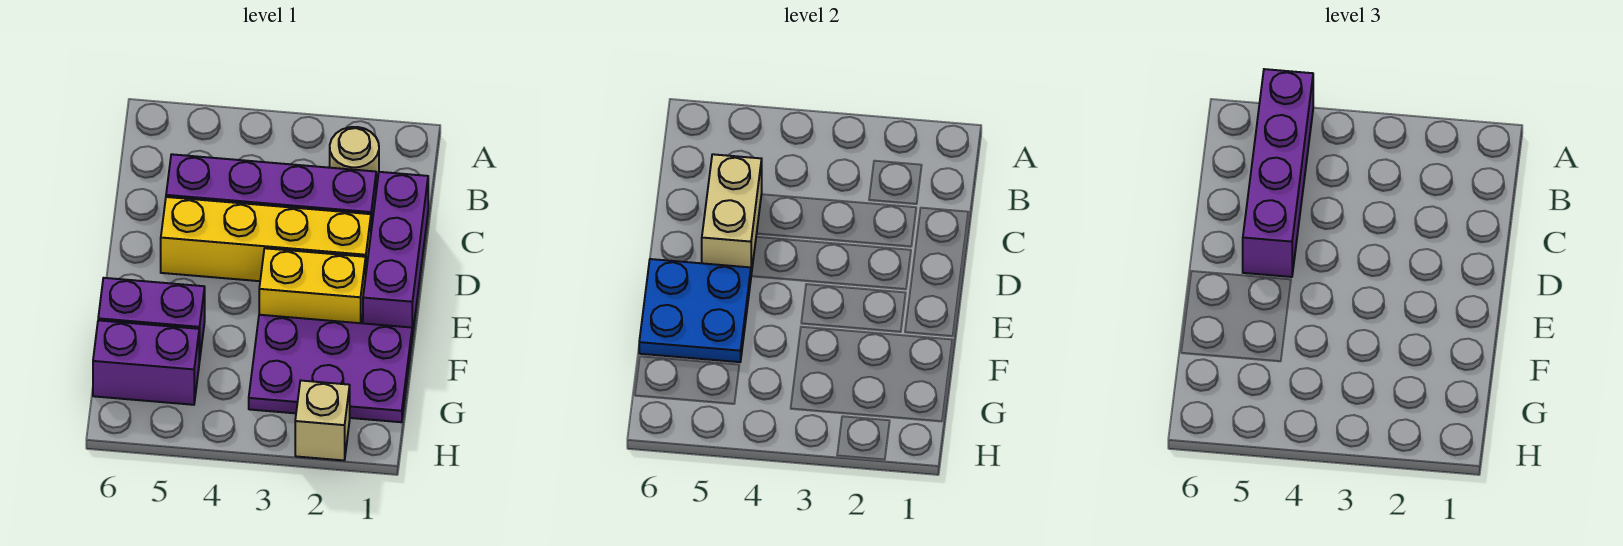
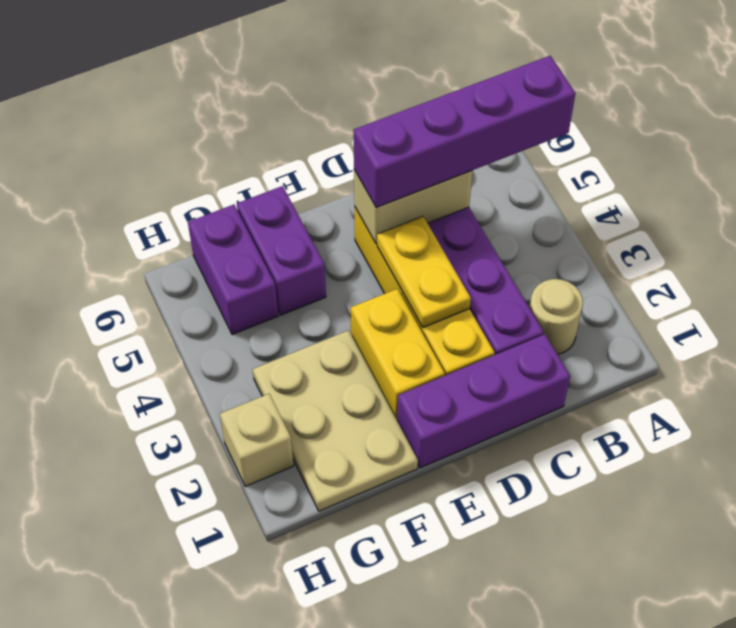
none -> yellow 1x2 plate [377,217,471,328]
blue 2x2 plate [639,259,751,362] -> none
purple 2x3 plate [249,315,412,422] -> tan 2x3 plate [253,330,418,511]

